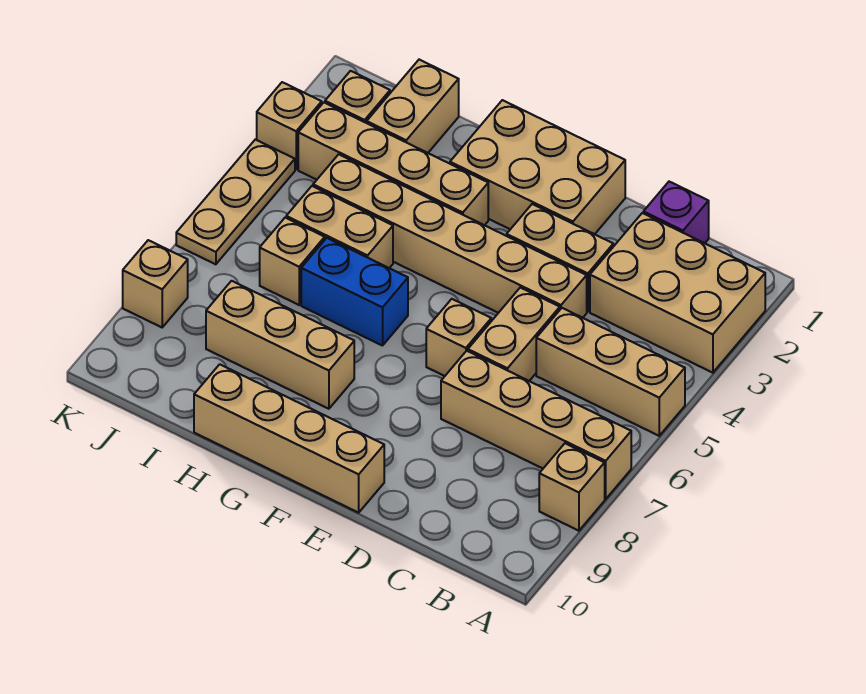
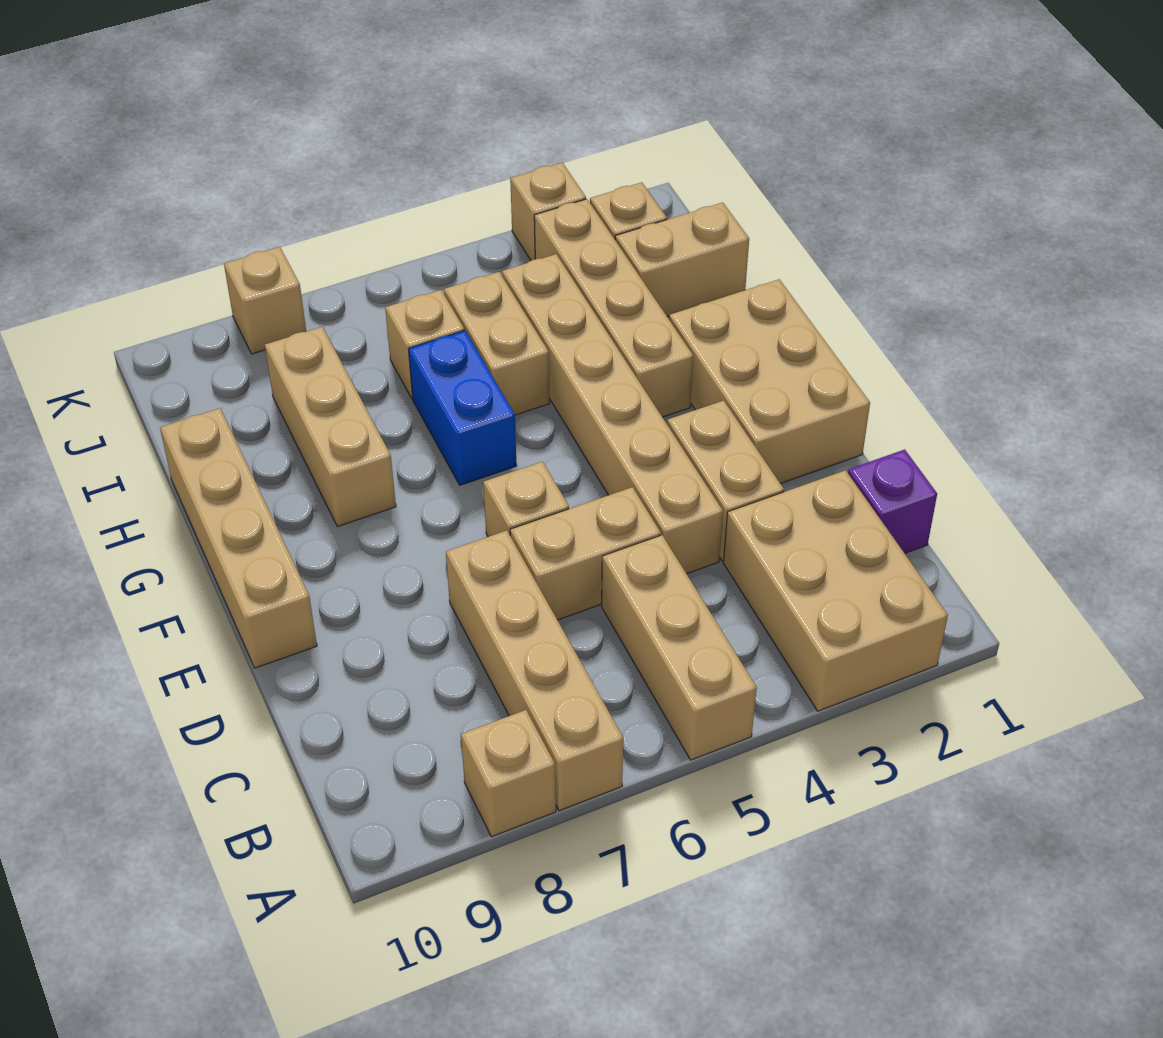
tan 1x3 plate [176,140,295,264] -> none

